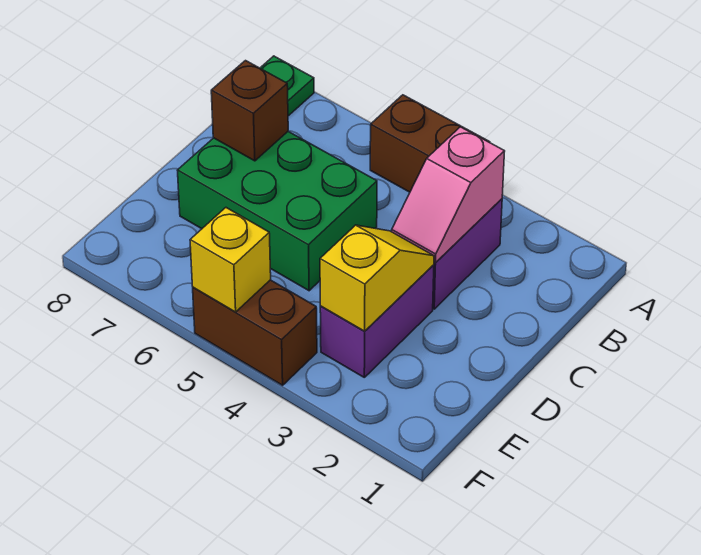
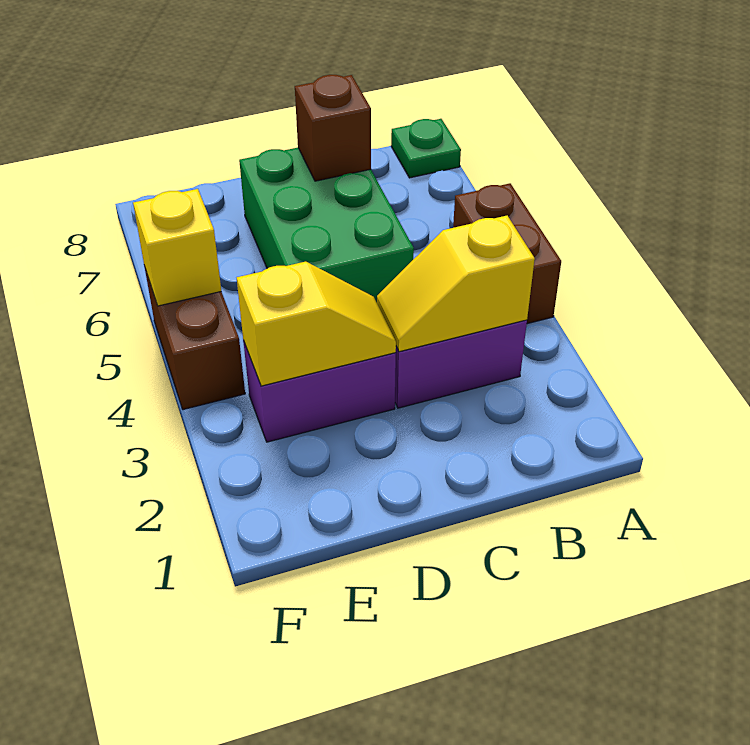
pink 1x2 slope [392,127,505,263] -> yellow 1x2 slope [377,216,535,352]

